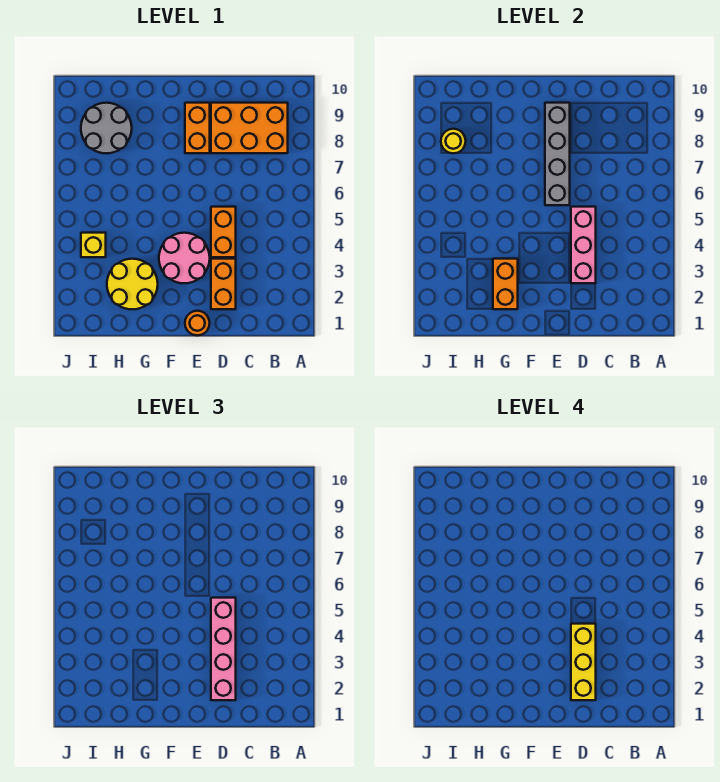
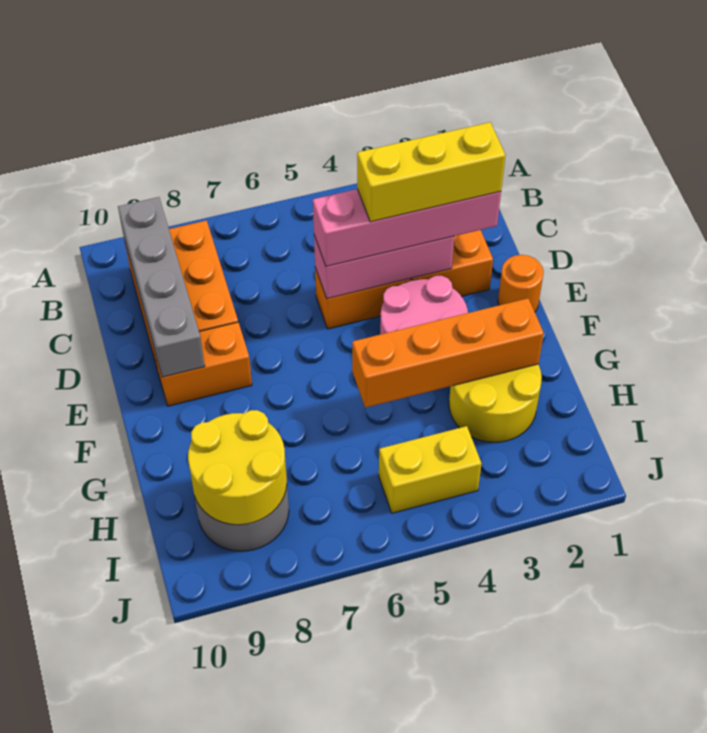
grey 1x4 brick [545,103,570,205] -> grey 1x4 brick turned to [118,197,205,377]
orange 1x2 brick [493,259,518,309] -> orange 1x4 brick [352,298,544,408]
yellow 1x1 brick [81,233,106,257] -> yellow 1x2 brick [379,426,482,513]
yellow 1x1 round brick [441,129,466,153] -> yellow 2x2 round brick [188,410,287,525]

